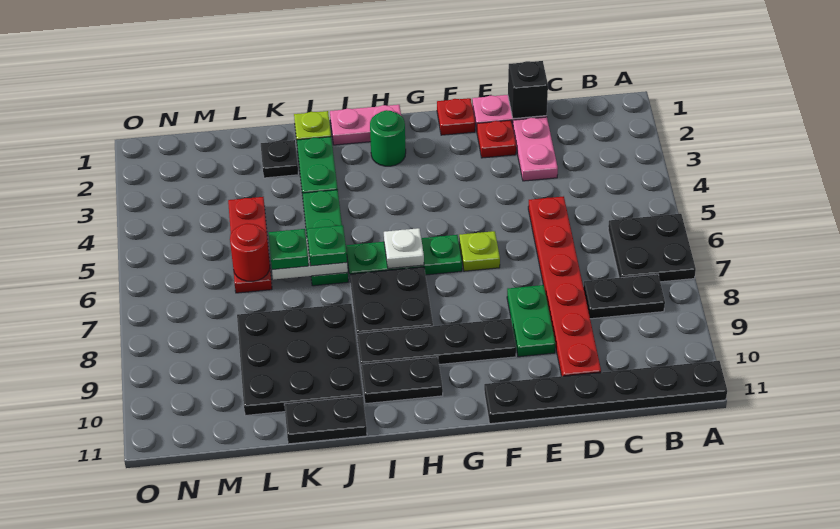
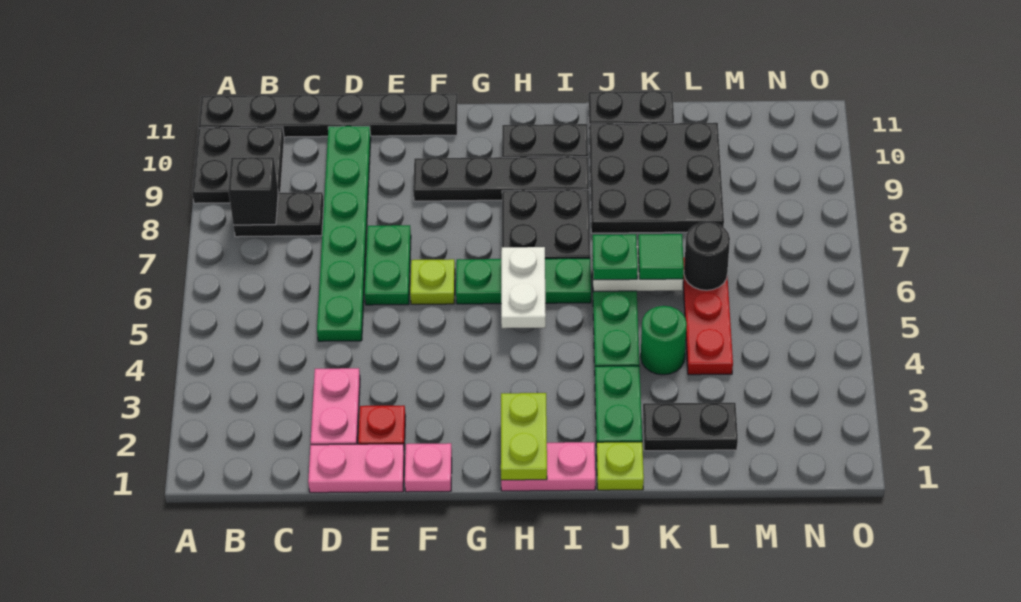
black 2x2 plate [608,214,696,282] -> black 2x2 plate moved to [192,127,284,203]
black 1x1 brick [508,61,548,119] -> black 1x1 brick moved to [228,157,278,225]
red 1x6 plate [528,196,601,376] -> green 1x6 plate [317,126,371,341]
green 1x2 plate [507,285,555,357] -> green 1x2 plate moved to [365,225,411,305]
red 1x1 plate [437,98,475,135] -> pink 1x1 plate [405,443,452,492]
none -> lime 1x2 plate [501,393,547,480]
green 1x1 round brick [370,110,406,166] -> green 1x1 round brick moved to [641,306,687,375]
white 1x1 plate [384,228,424,269] -> white 1x2 plate [501,247,546,328]
black 1x1 plate [261,140,298,178] -> black 1x2 plate [643,403,738,451]
green 1x1 plate [269,229,309,270] -> green 1x1 tile [638,234,684,279]
red 1x1 round brick [230,224,270,281] -> black 1x1 round brick [684,222,730,290]

